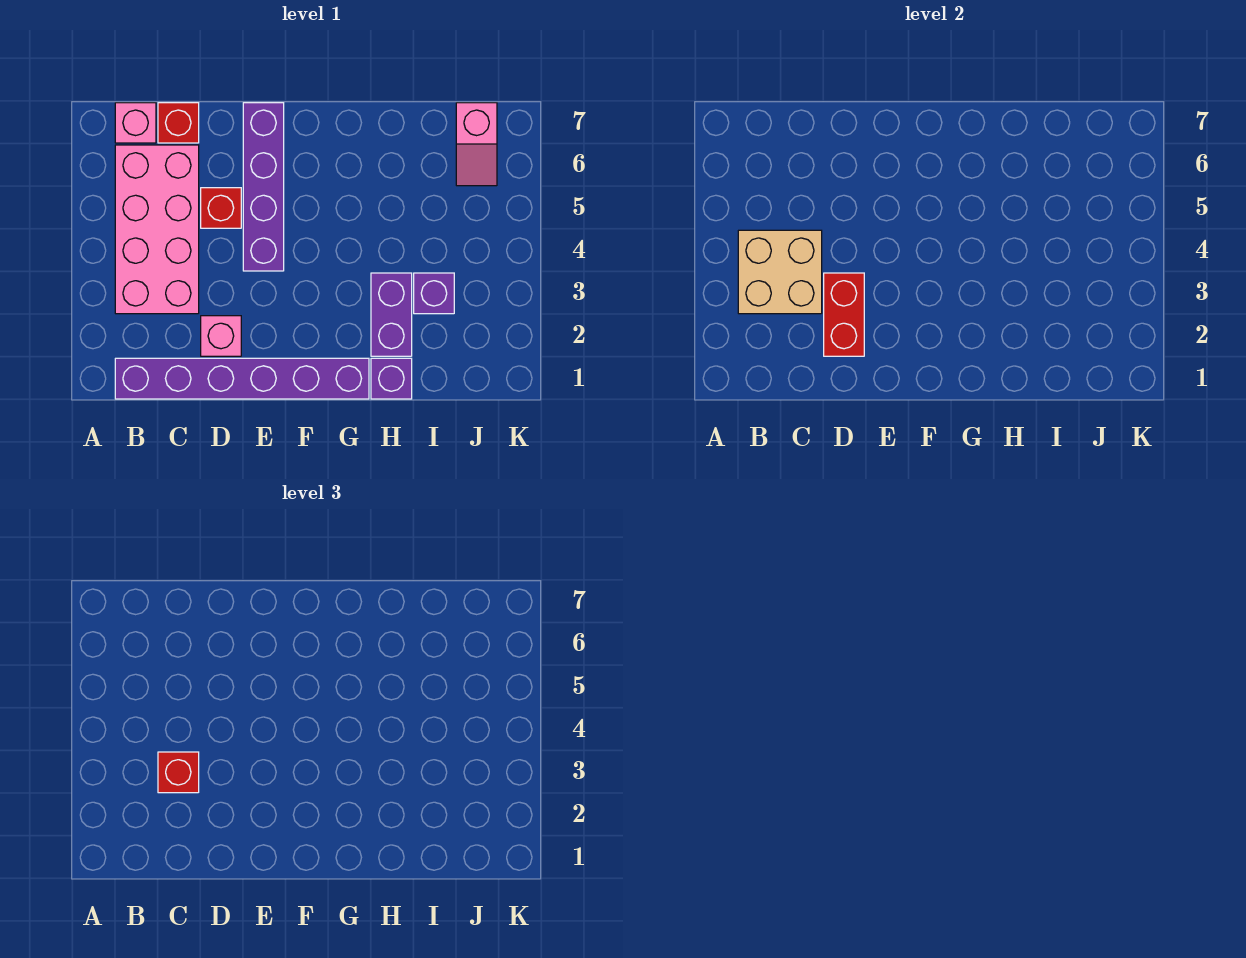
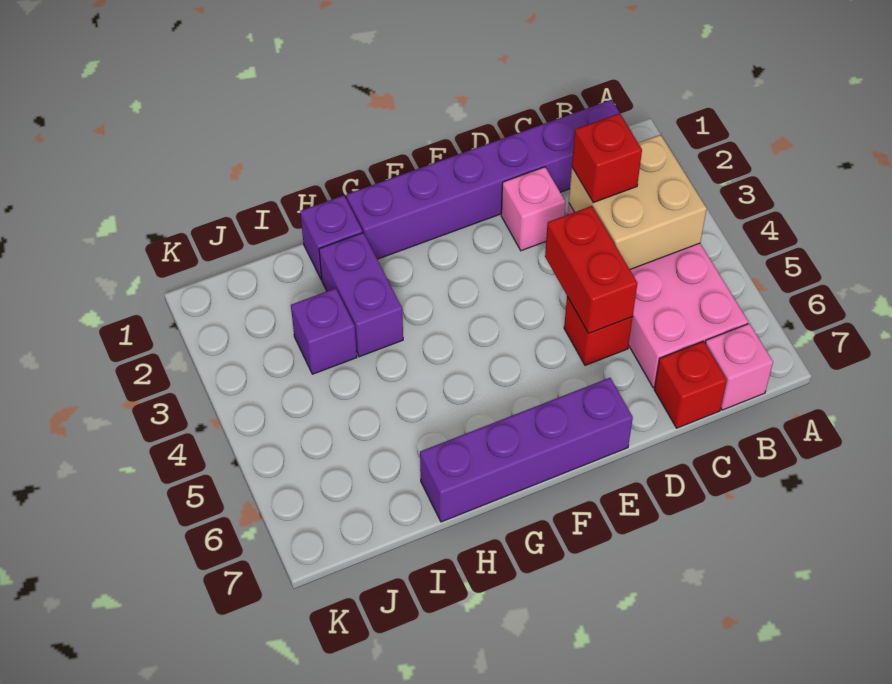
red 1x2 brick [824,273,864,356] -> red 1x2 brick moved to [545,206,637,333]
purple 1x4 brick [243,103,284,271] -> purple 1x4 brick turned to [420,378,633,522]
pink 1x2 slope [456,103,497,186] -> none

